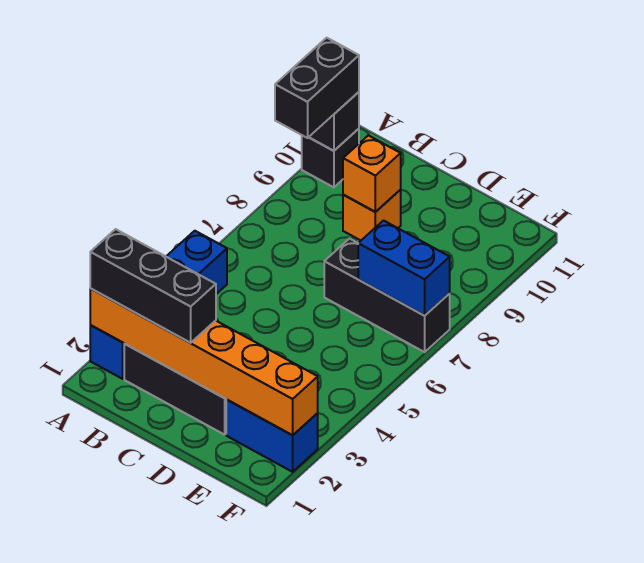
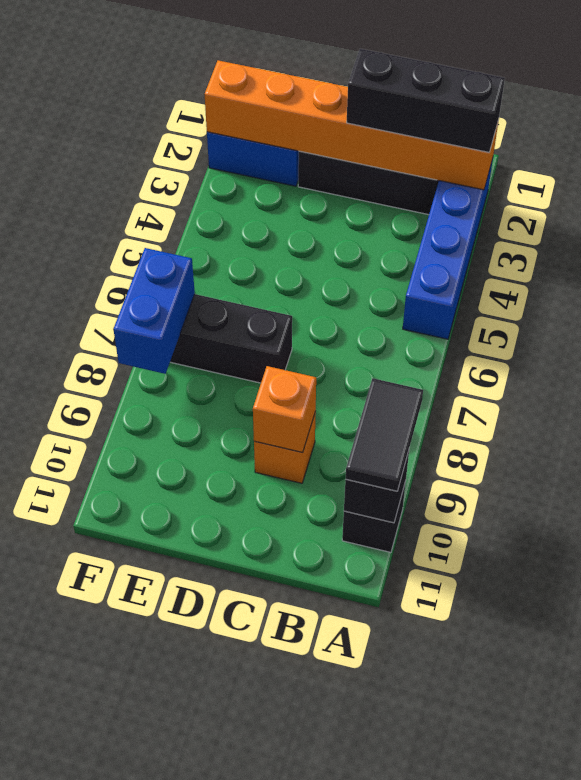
black 1x2 brick [275,38,359,138] -> black 1x2 tile [346,378,423,491]
blue 1x2 brick [358,221,450,316] -> blue 1x2 brick turned to [114,248,195,374]

